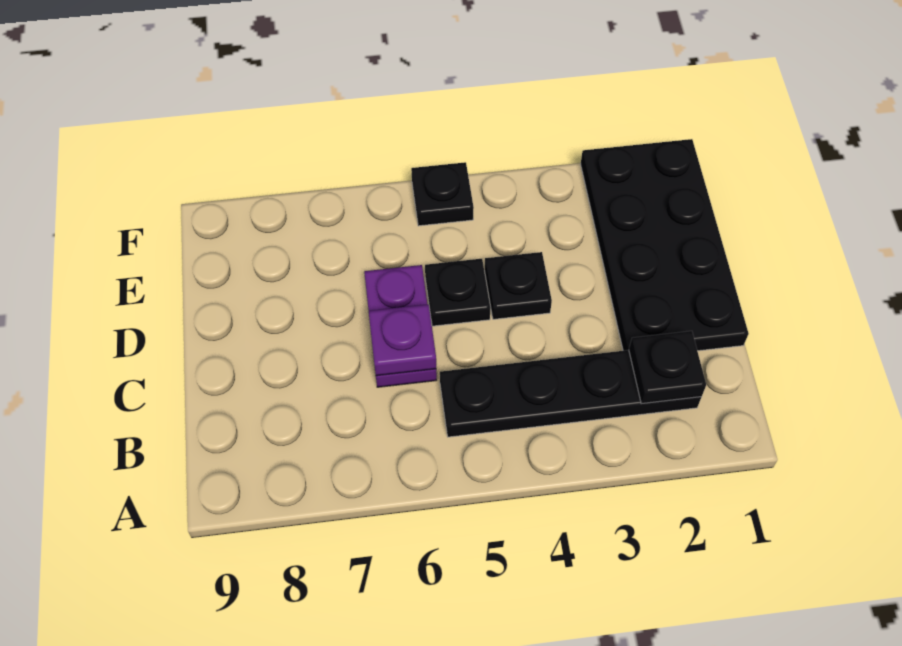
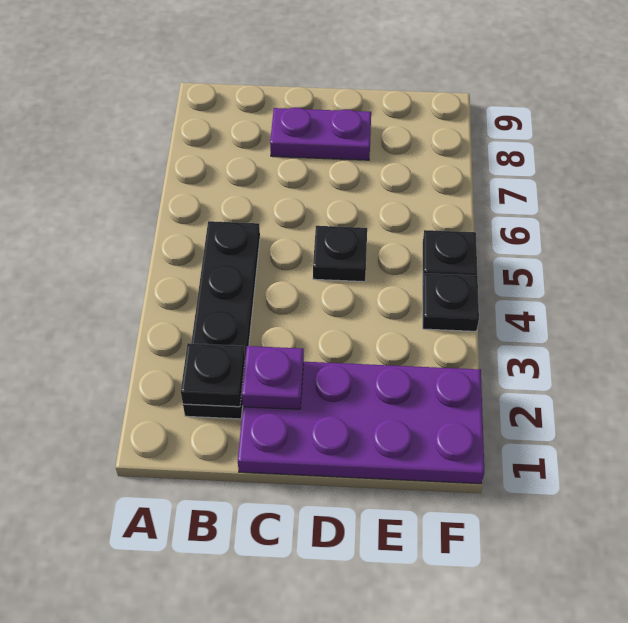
black 2x4 plate [581,139,749,351] -> purple 2x4 plate [238,362,484,484]
purple 1x2 plate [364,265,437,387] -> purple 1x2 plate moved to [270,108,371,160]
purple 1x1 plate [369,304,436,376] -> purple 1x1 plate moved to [242,346,304,409]
black 1x1 plate [485,252,552,319] -> black 1x1 plate moved to [423,273,479,331]

